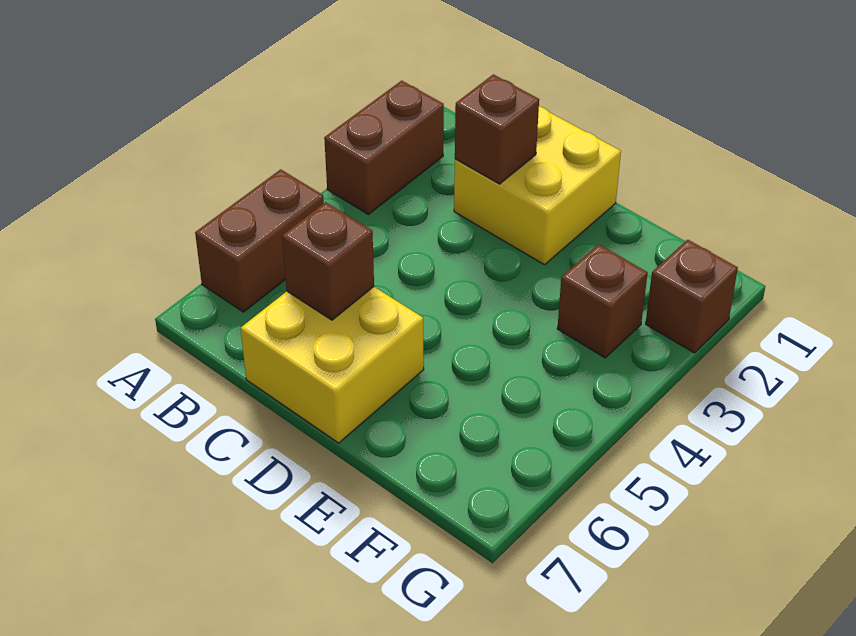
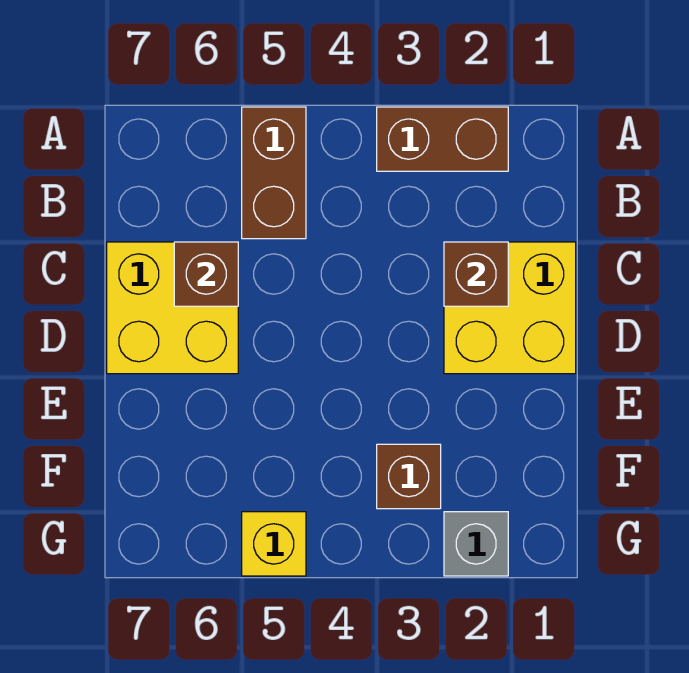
brown 1x2 brick [195,169,324,312] -> brown 1x2 brick turned to [242,107,306,239]
brown 1x1 brick [646,240,738,353] -> grey 1x1 brick [444,512,508,576]
none -> yellow 1x1 brick [242,512,306,576]

